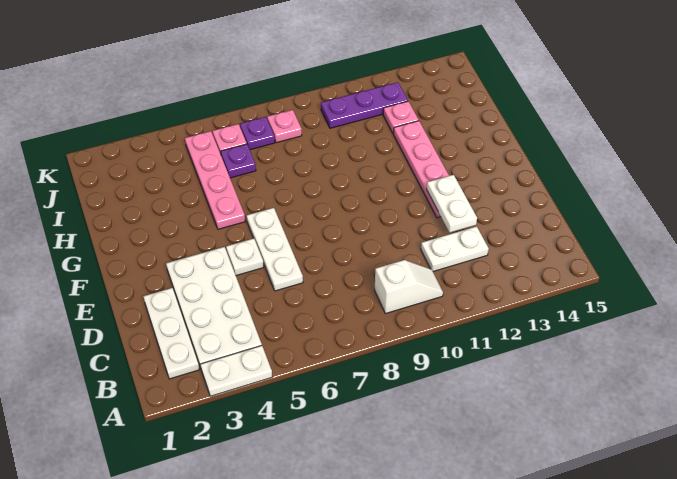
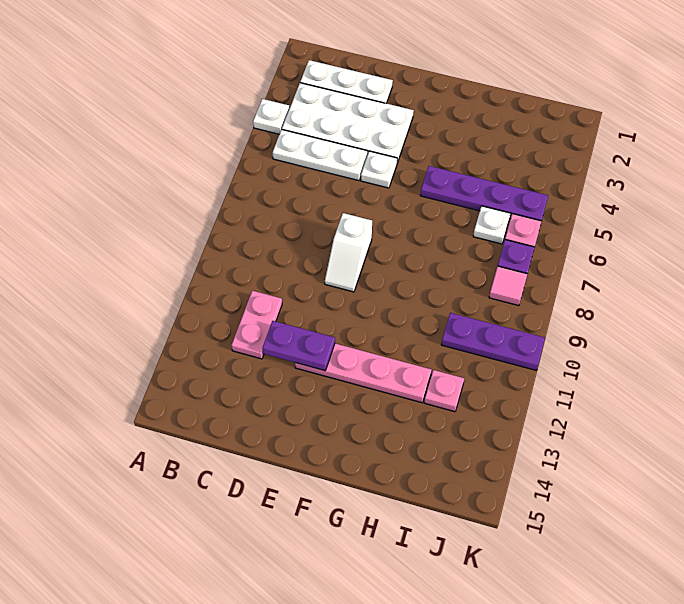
white 1x2 plate [200,346,272,396] -> white 1x1 plate [253,99,290,134]
white 1x2 slope [375,260,443,314] -> white 1x2 slope moved to [325,213,372,292]
white 1x2 plate [421,226,489,271] -> pink 1x2 plate [232,291,282,359]
white 1x3 plate [247,208,303,291] -> white 1x3 plate moved to [273,130,368,181]
white 1x2 plate [427,175,477,233] -> purple 1x2 plate [262,321,335,371]
pink 1x4 plate [185,131,245,229] -> purple 1x4 plate [420,166,548,221]
purple 1x1 plate [221,144,256,178] -> white 1x1 plate [473,206,511,244]
pink 1x1 plate [267,110,302,143] -> pink 1x1 tile [489,266,527,306]
purple 1x3 plate [321,82,408,128] -> purple 1x3 plate turned to [441,313,545,370]

